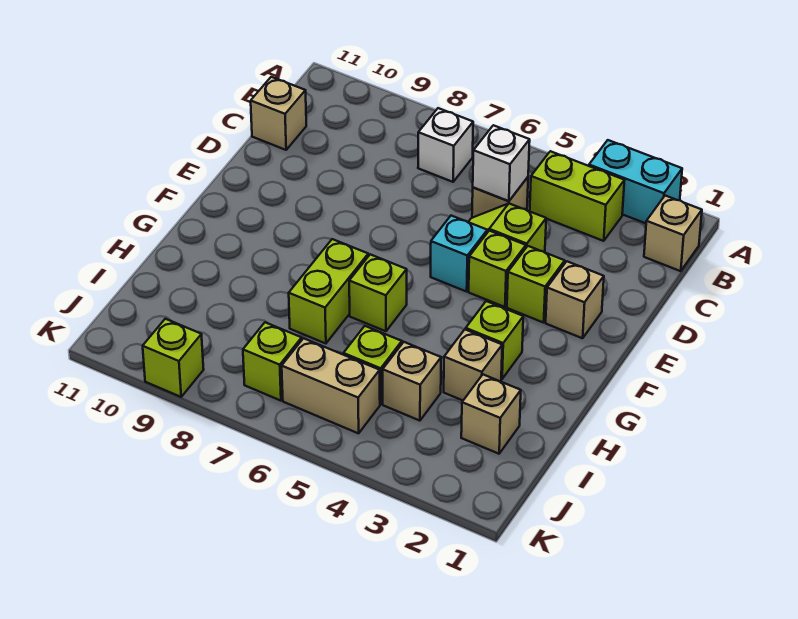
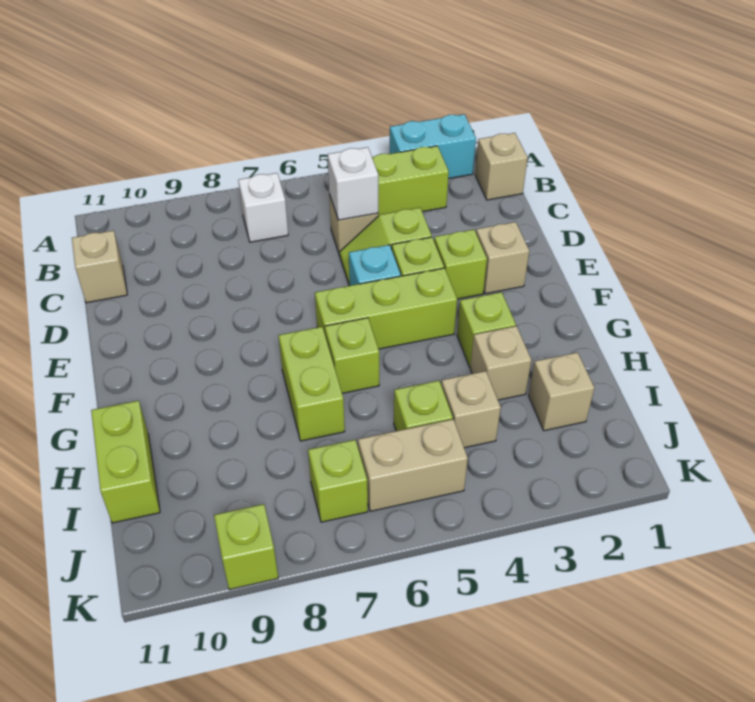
none -> lime 1x3 brick [315,268,457,349]
none -> lime 1x2 brick [91,401,160,523]

